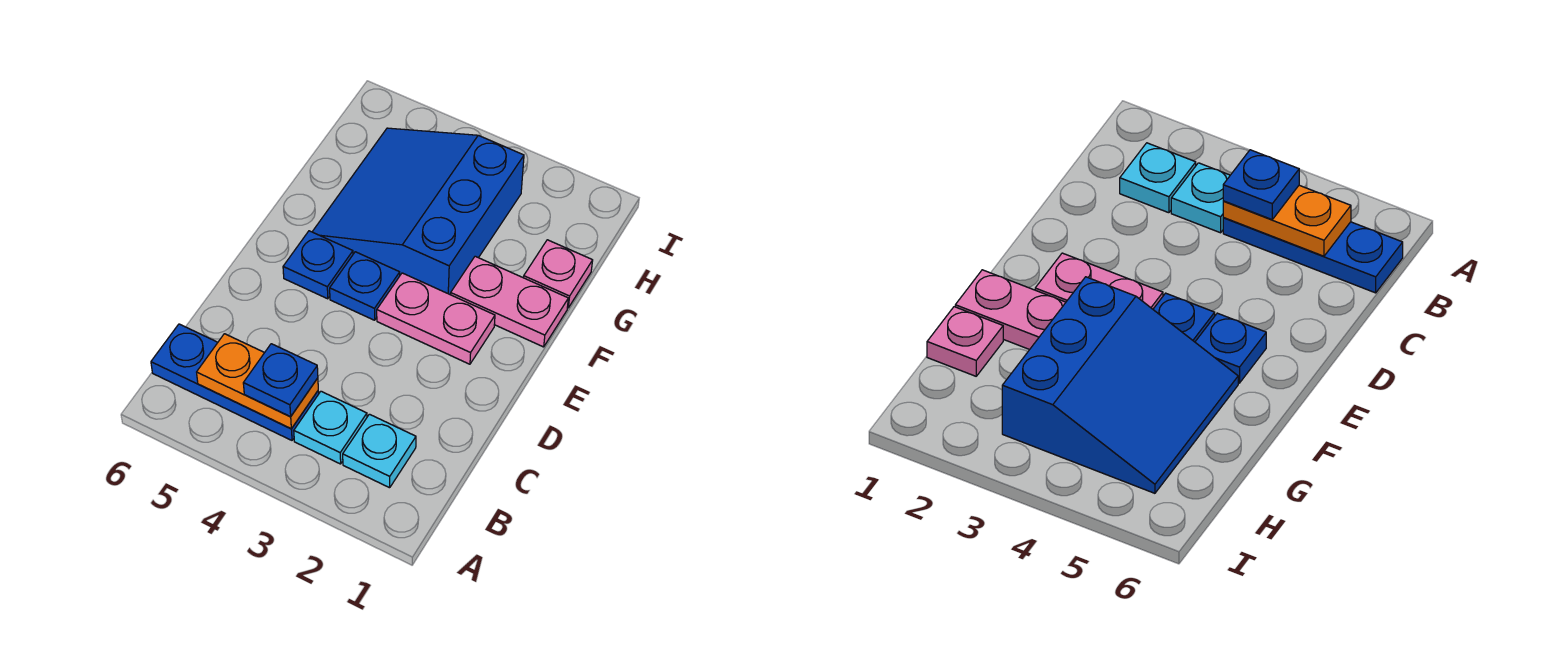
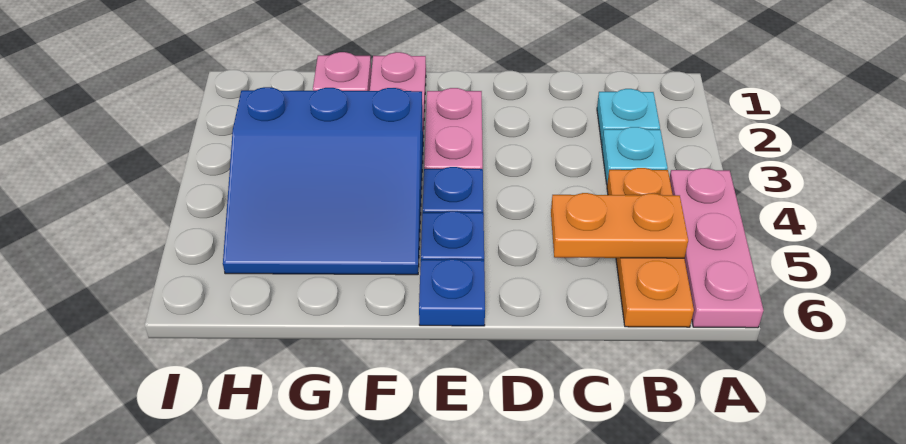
none -> pink 1x3 plate [670,168,764,328]
blue 1x3 plate [151,324,319,440] -> orange 1x3 plate [607,168,694,327]
orange 1x2 plate [197,334,318,429] -> orange 1x2 plate turned to [551,193,688,258]
blue 1x1 plate [243,344,318,417] -> blue 1x1 plate moved to [419,259,485,326]

